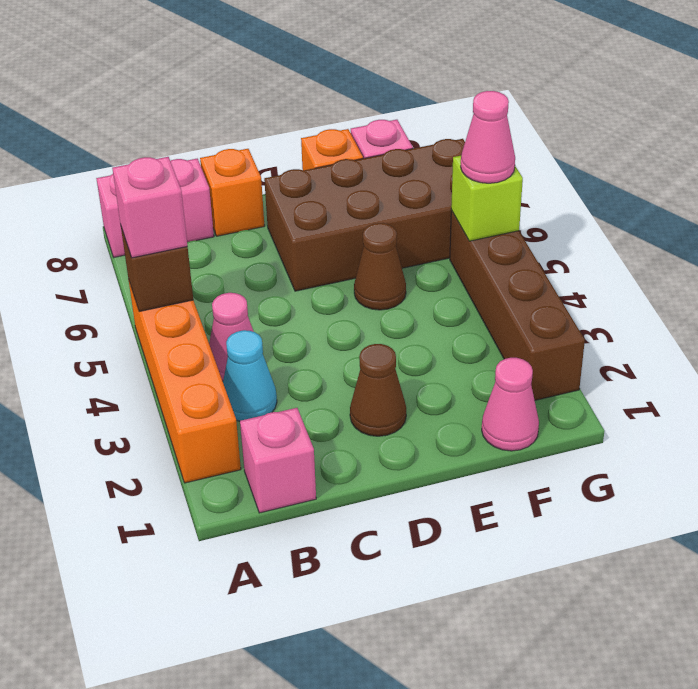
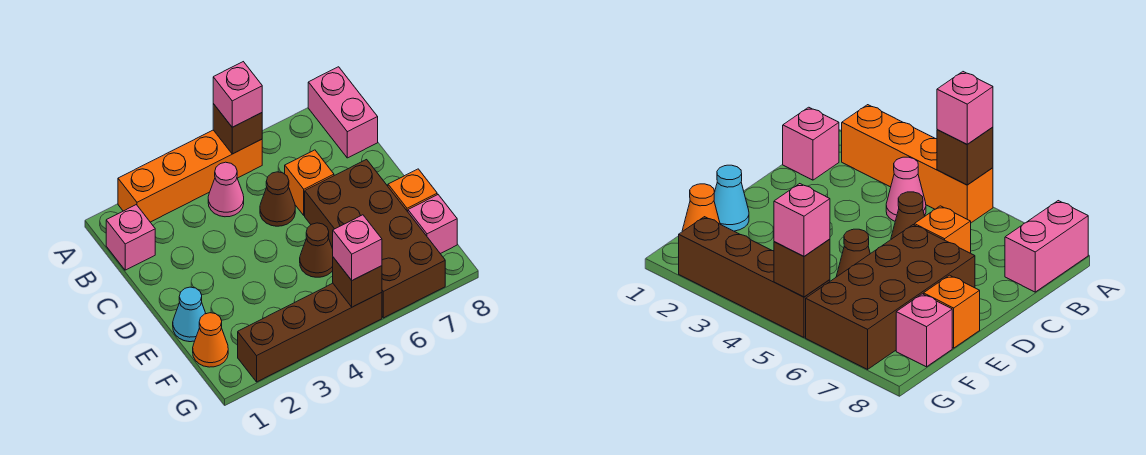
cyan 1x1 cone [223,330,277,421] -> cyan 1x1 cone moved to [173,287,206,342]
orange 1x1 brick [200,149,264,236] -> orange 1x1 brick moved to [285,150,334,215]
brown 1x1 cone [350,344,406,436] -> brown 1x1 cone moved to [260,172,295,226]
pink 1x1 cone [482,358,539,451] -> orange 1x1 cone [193,313,228,367]
lime 1x1 brick [451,156,523,241] -> brown 1x1 brick [333,257,382,307]
pink 1x1 cone [461,91,515,183] -> pink 1x1 brick [333,215,382,280]

